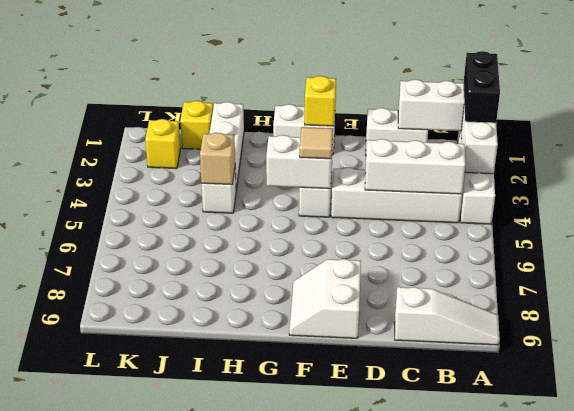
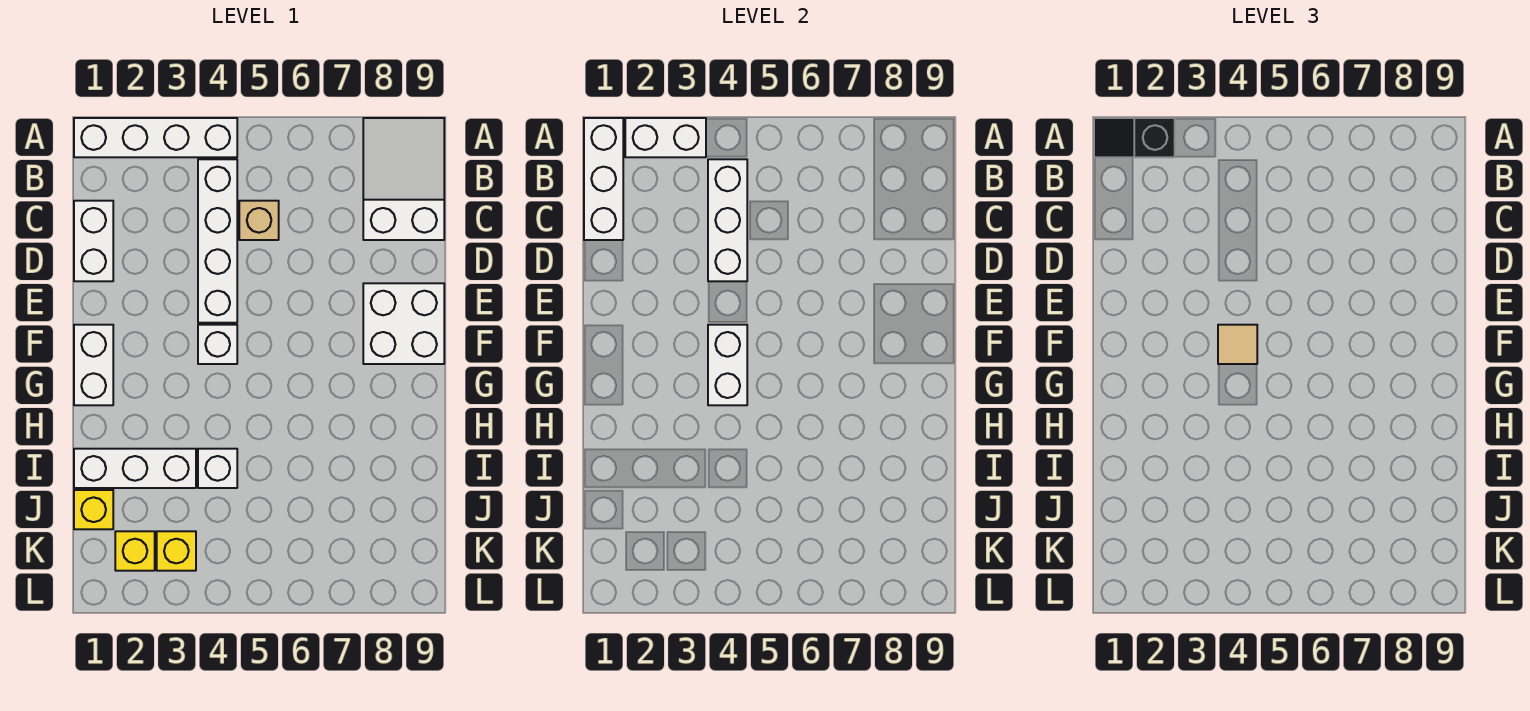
black 1x2 brick [463,51,500,123] -> black 1x2 slope [1094,118,1175,157]
white 1x3 slope [395,287,500,345] -> white 2x3 slope [363,118,444,240]
white 2x2 slope [289,259,361,338] -> white 2x2 brick [363,283,444,364]
yellow 1x1 brick [305,76,336,126] -> yellow 1x1 brick moved to [157,531,196,571]
tan 1x1 brick [200,133,235,185] -> tan 1x1 brick moved to [239,201,279,240]

